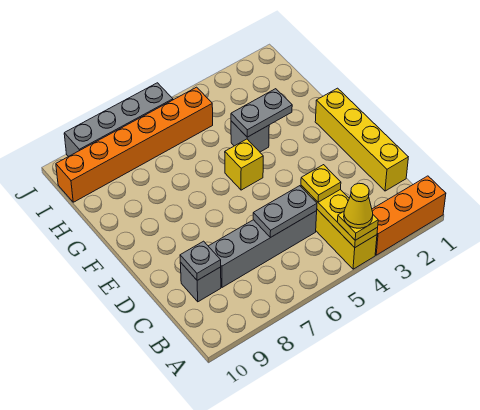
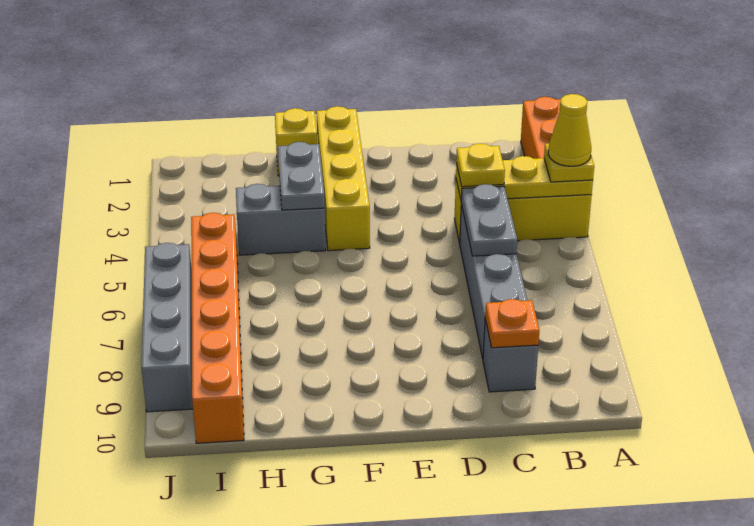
yellow 1x4 brick [315,88,408,191] -> yellow 1x4 brick turned to [317,106,370,251]
grey 1x1 plate [180,241,221,280] -> orange 1x1 plate [485,299,539,348]
yellow 1x1 brick [225,139,263,190] -> yellow 1x1 brick moved to [275,108,317,176]
grey 1x1 brick [231,121,269,152] -> grey 1x2 brick [236,184,326,255]

